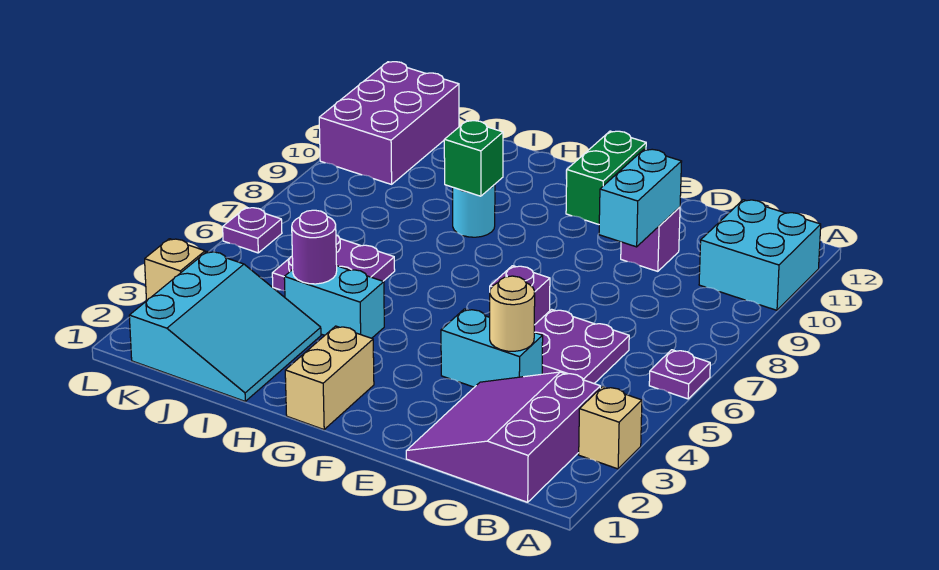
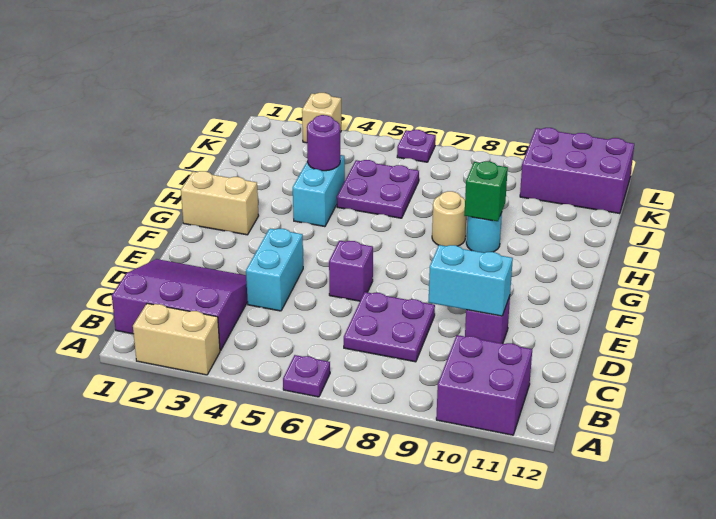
tan 1x1 brick [579,387,642,469] -> tan 1x2 brick [133,303,220,375]
cyan 2x2 brick [699,200,821,310] -> purple 2x2 brick [436,335,532,435]
purple 2x2 plate [534,309,629,383] -> purple 2x2 plate moved to [344,292,435,362]
tan 1x1 round brick [490,276,535,351] -> tan 1x1 round brick moved to [432,191,466,246]
green 1x2 brick [566,131,646,224] -> none
cyan 3x3 slope [129,252,321,401] -> none

